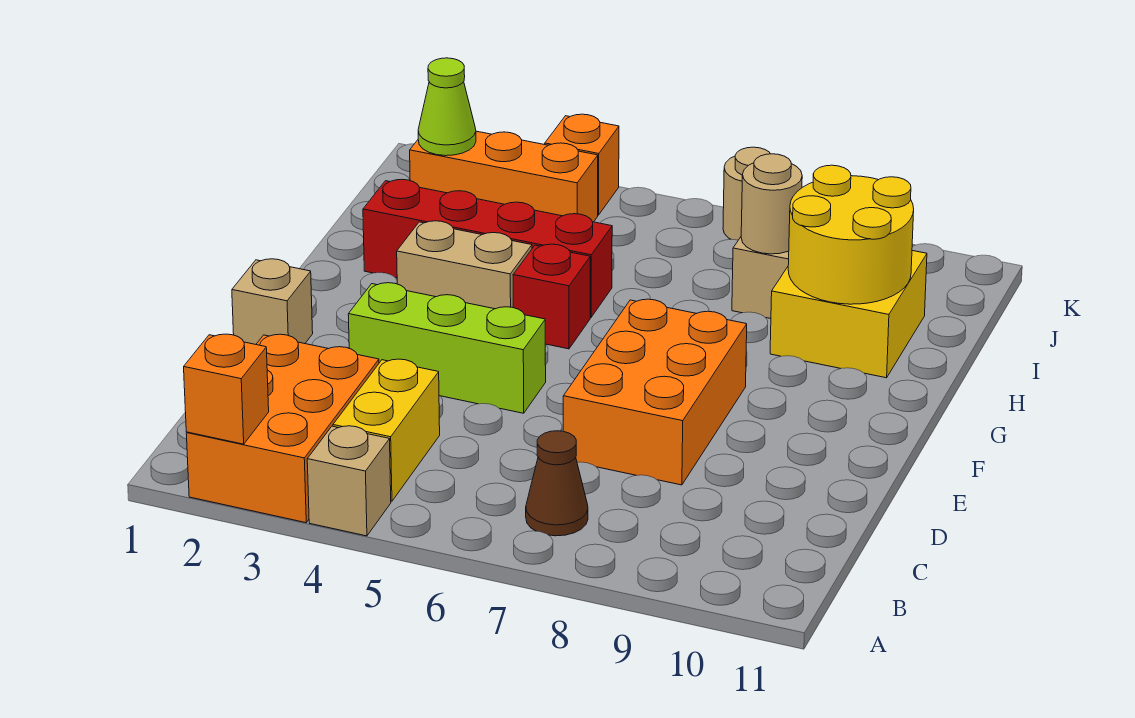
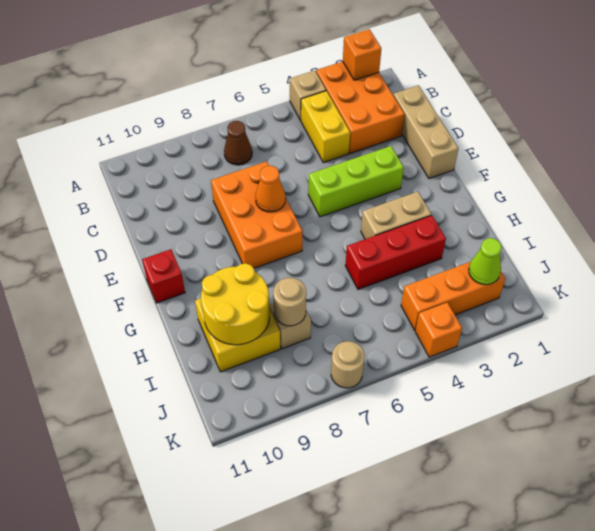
tan 1x1 brick [232,259,313,344] -> tan 1x3 brick [393,85,458,179]
none -> orange 1x1 cone [255,166,286,212]
red 1x1 brick [513,244,590,349] -> red 1x1 brick moved to [142,249,185,303]
red 1x4 brick [363,179,612,317] -> red 1x3 brick [345,215,446,289]

